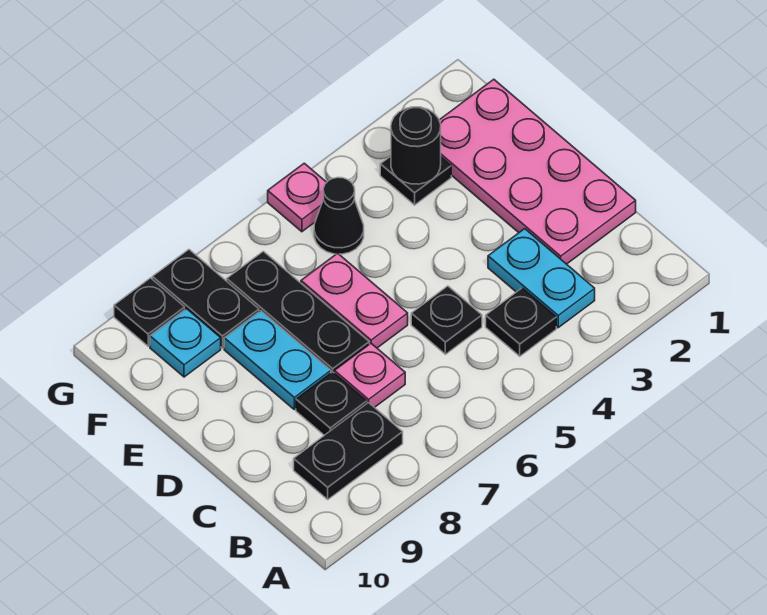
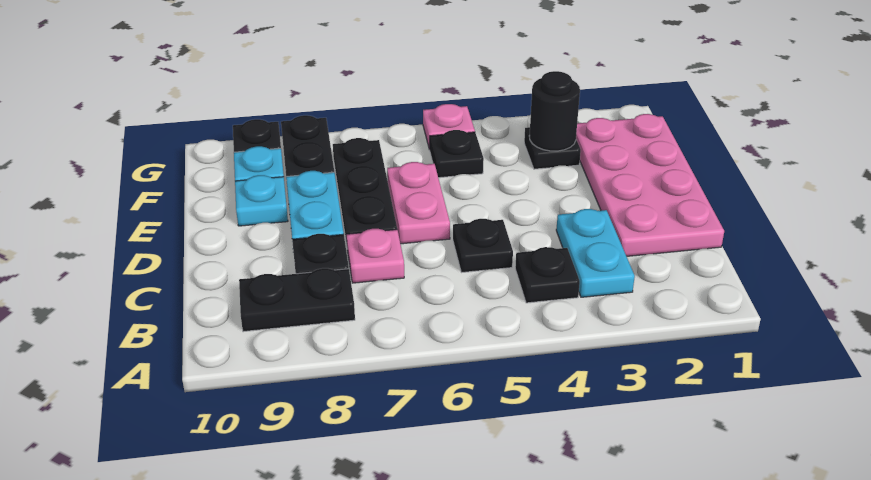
none -> cyan 1x1 plate [235,175,288,226]
black 1x1 cone [314,177,364,254] -> black 1x1 plate [430,130,484,178]

